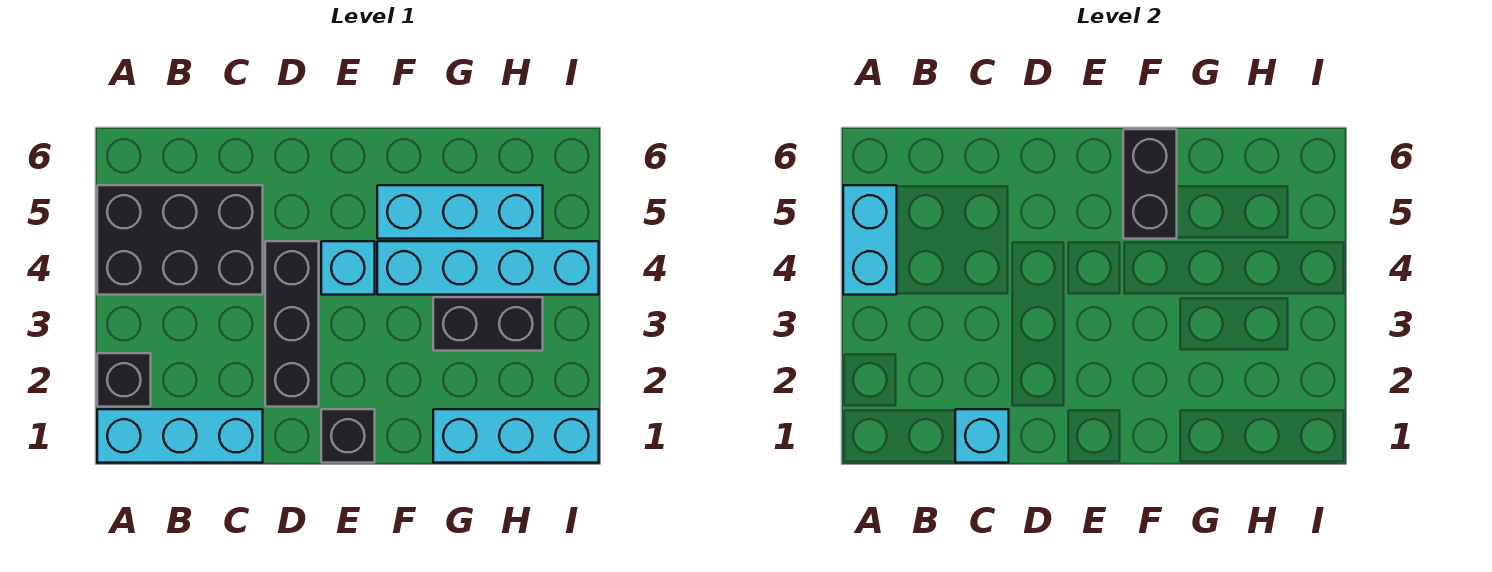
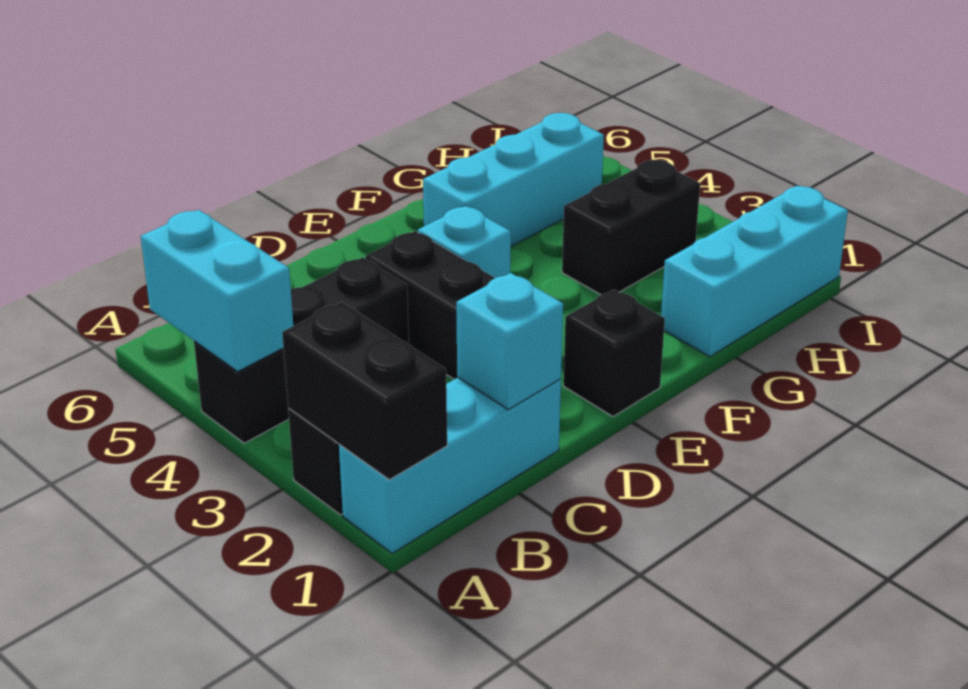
black 2x3 brick [97,185,263,295] -> black 1x3 brick [194,257,409,443]
cyan 1x4 brick [377,241,599,295] -> none
black 1x2 brick [1123,129,1177,239] -> black 1x2 brick moved to [282,302,447,480]

